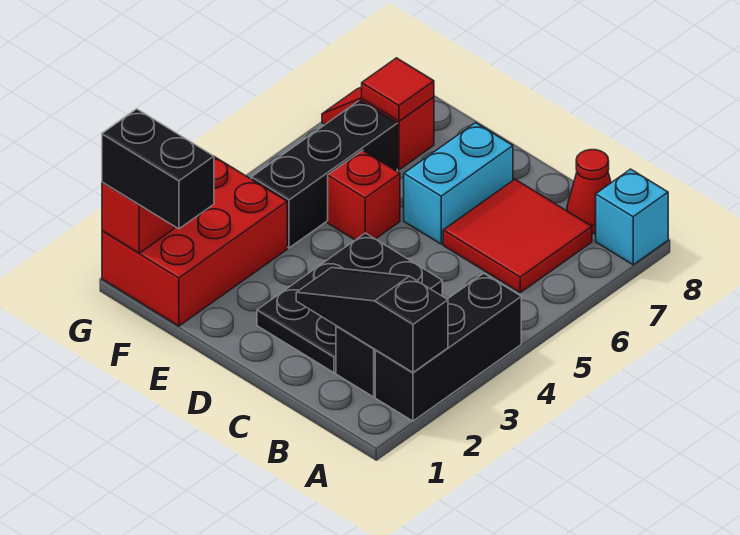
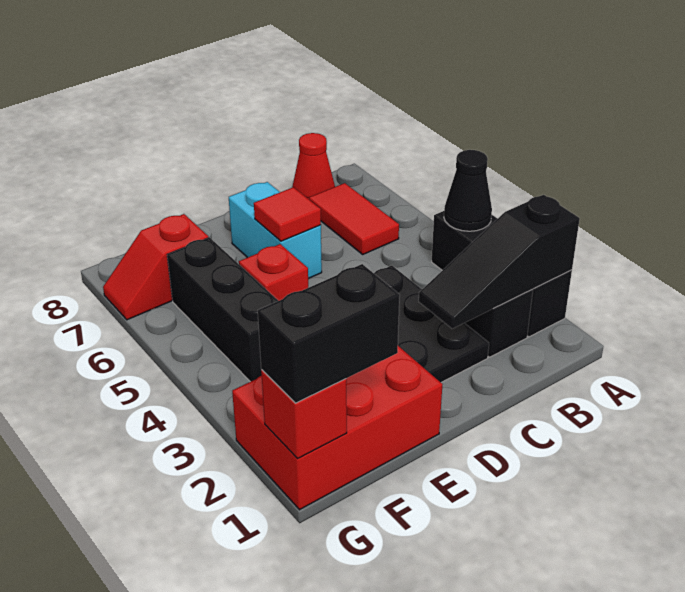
none -> black 1x1 cone [444,150,492,231]
cyan 1x1 brick [596,169,668,265] -> none
red 2x2 tile [443,179,592,293] -> red 1x2 tile [309,183,399,254]
red 2x3 brick [102,157,287,326] -> red 2x3 brick turned to [232,346,442,510]
red 1x1 tile [362,58,434,121] -> red 1x1 tile moved to [254,187,321,241]

